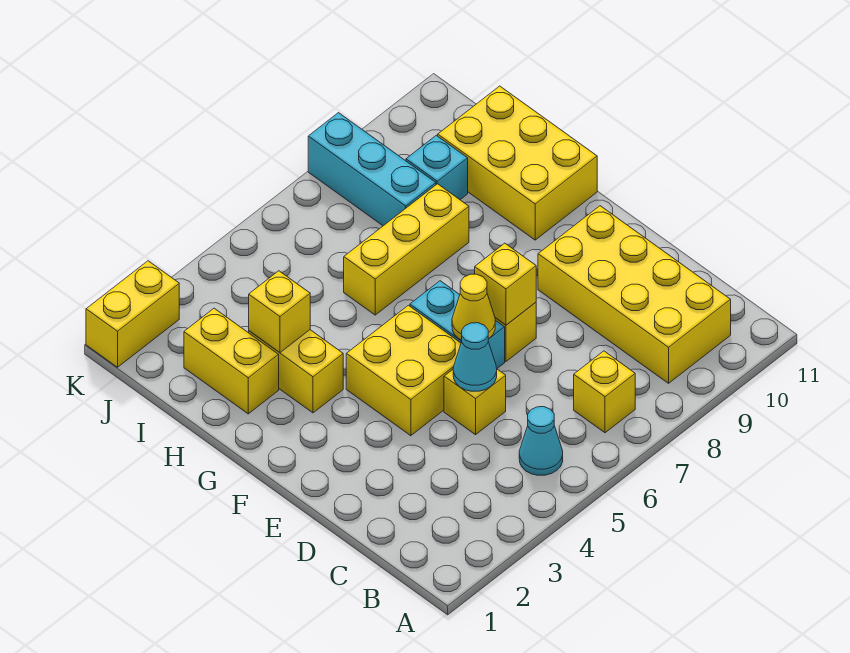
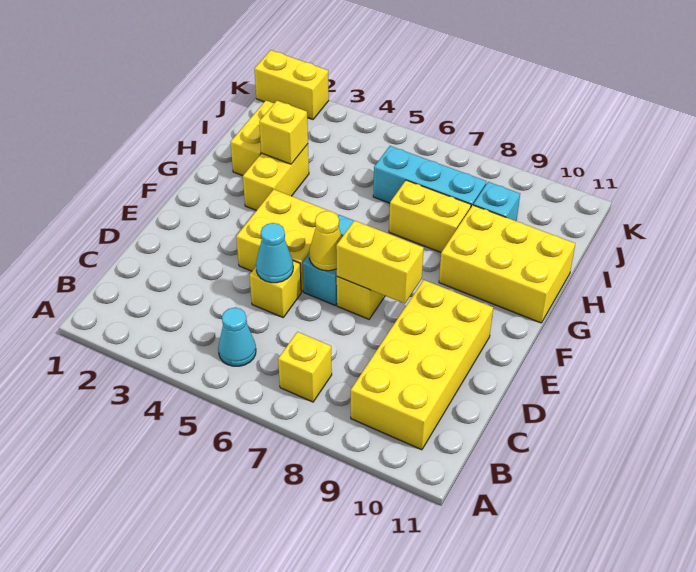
yellow 1x1 brick [475,243,536,325] -> yellow 1x2 brick [336,221,424,304]
yellow 2x3 brick [438,86,597,240] -> yellow 2x3 brick turned to [439,205,575,323]
yellow 1x3 brick [344,184,469,315] -> yellow 1x2 brick [389,180,471,252]
cyan 1x3 brick [308,113,436,226] -> cyan 1x3 brick turned to [373,146,486,207]

